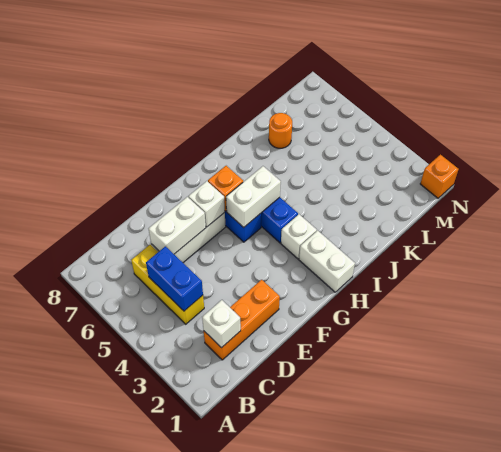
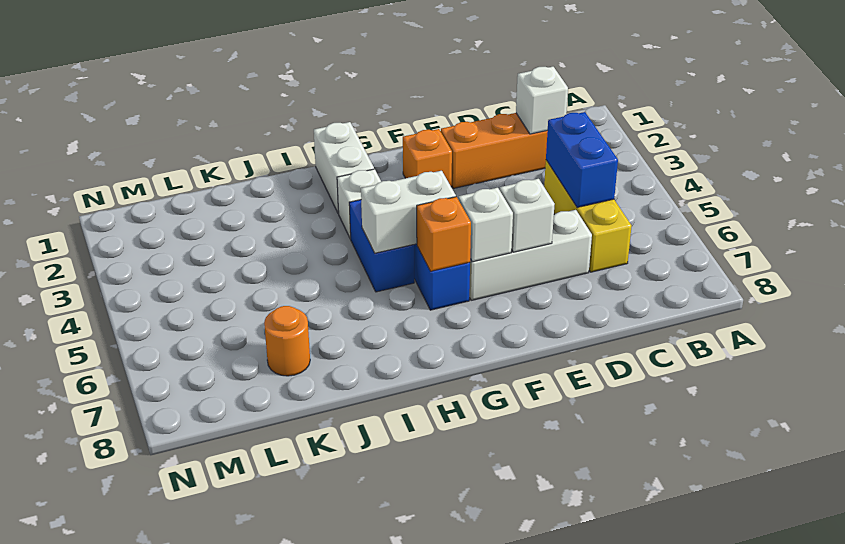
white 1x2 brick [149,197,206,254] -> white 1x1 brick [500,179,555,252]
orange 1x1 brick [420,155,459,198] -> orange 1x1 brick moved to [403,129,452,186]

